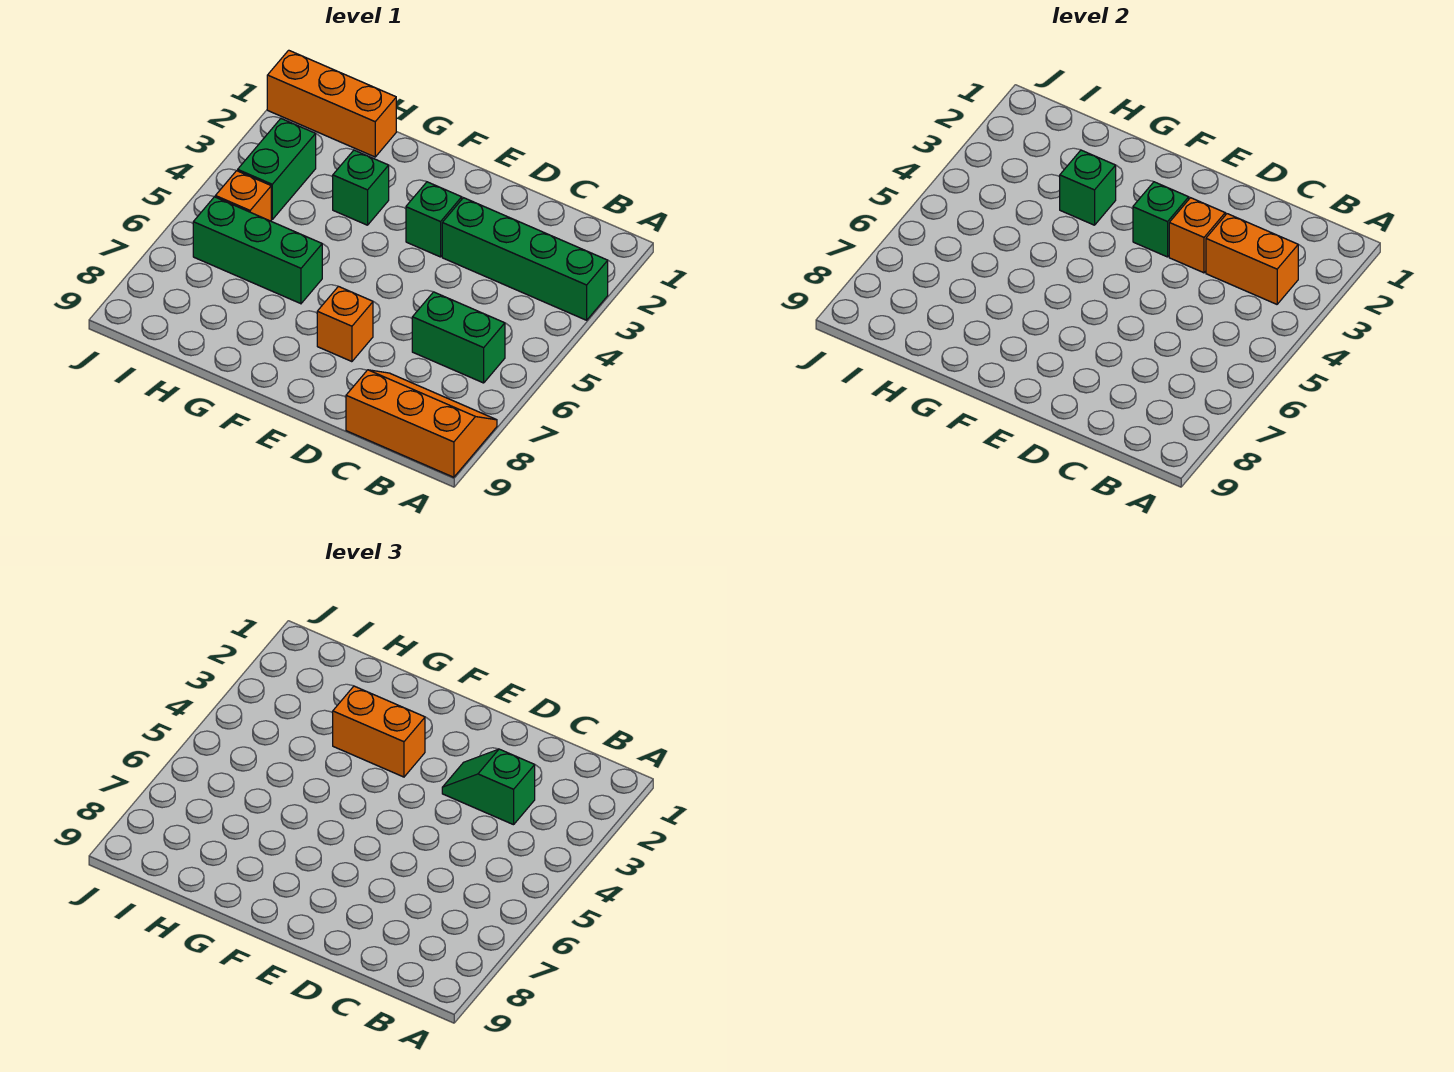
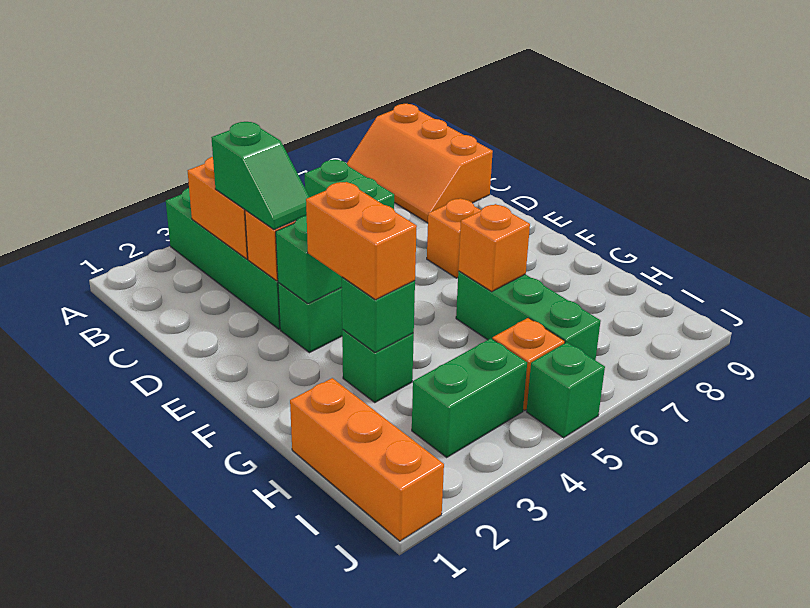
none -> orange 1x1 brick [458,204,530,291]
none -> green 1x1 brick [527,342,605,438]

